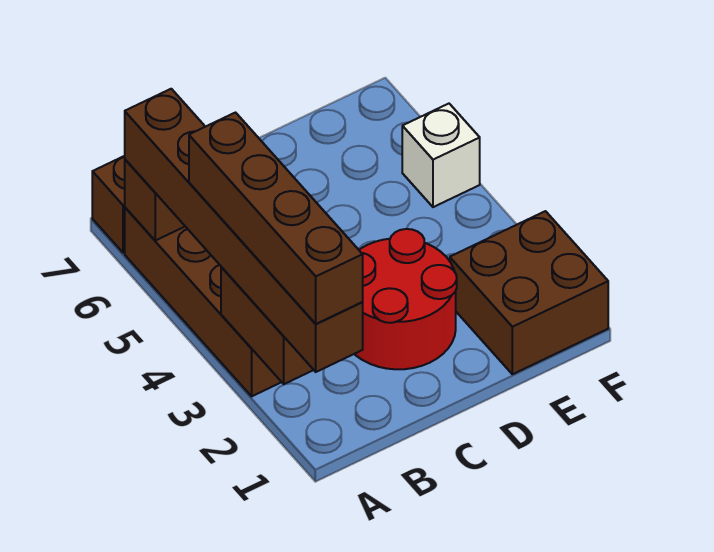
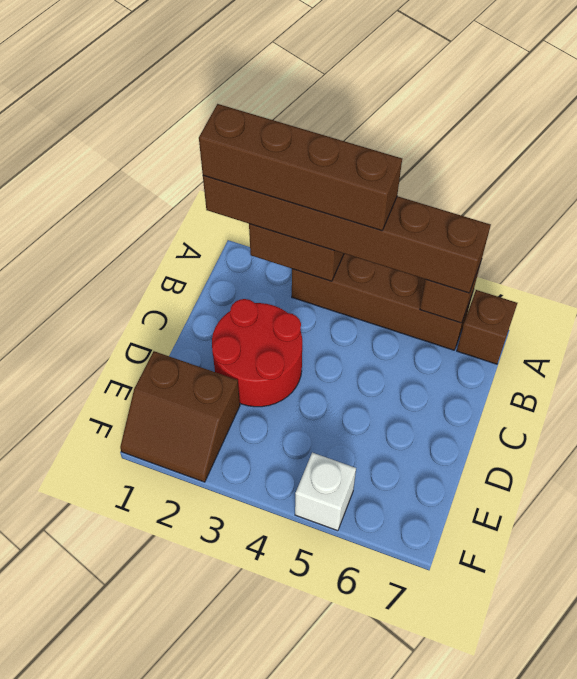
brown 2x2 brick [450,211,608,374] -> brown 2x2 slope [120,351,240,482]

